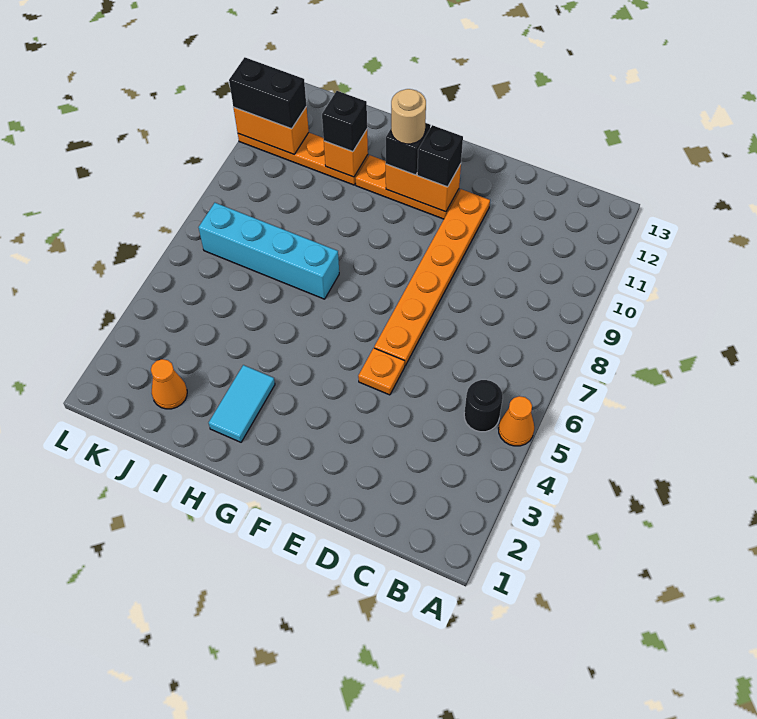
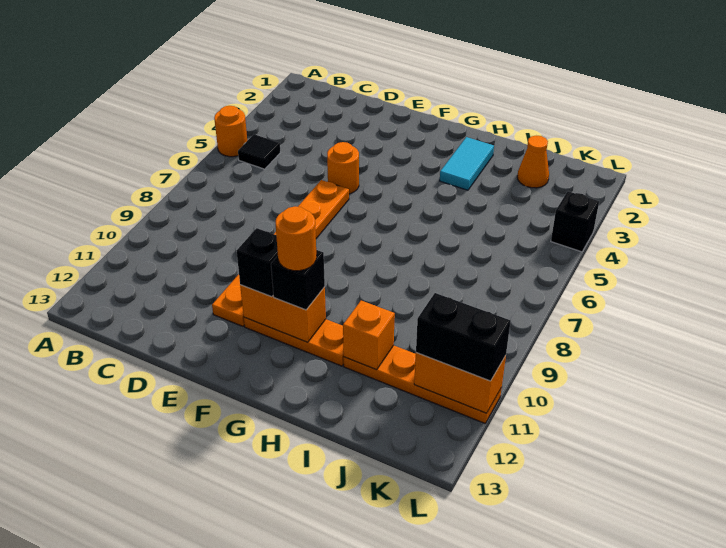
orange 1x1 cone [498,396,534,446] -> orange 1x1 round brick [214,106,247,157]
black 1x1 round brick [464,380,503,432] -> black 1x1 tile [238,134,280,169]
orange 1x1 plate [358,348,405,395] -> orange 1x1 round brick [327,142,359,194]
tan 1x1 round brick [391,89,426,144] -> orange 1x1 round brick [276,206,316,271]
cyan 1x4 brick [198,203,339,299] -> none
black 1x1 brick [322,91,367,152] -> black 1x1 brick moved to [551,191,599,252]

